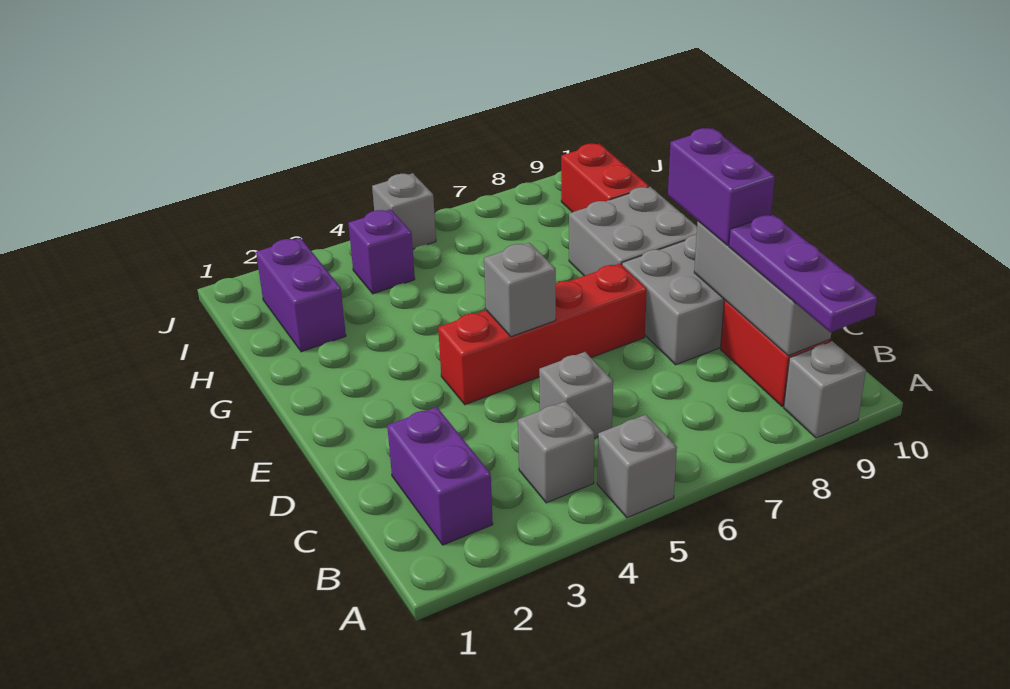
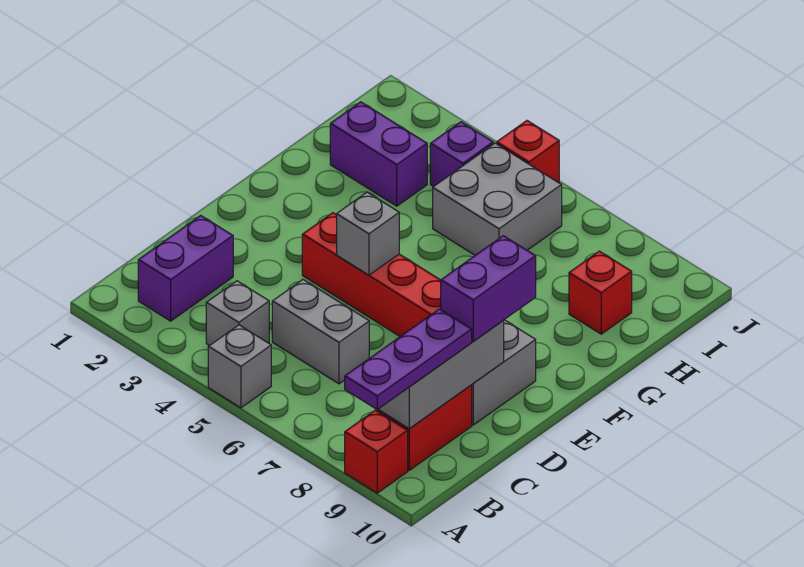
grey 1x1 brick [784,341,866,438] -> red 1x1 brick [345,410,408,493]
grey 1x1 brick [539,352,613,438] -> grey 1x2 brick [272,280,369,384]
grey 2x2 brick [569,187,697,276] -> grey 2x2 brick moved to [433,143,562,255]
purple 1x2 brick [256,238,346,352] -> purple 1x2 brick turned to [330,102,427,206]
red 1x2 brick [561,144,649,212] -> red 1x1 brick [569,251,632,334]
grey 1x1 brick [372,173,436,249] -> red 1x1 brick [497,121,559,183]

